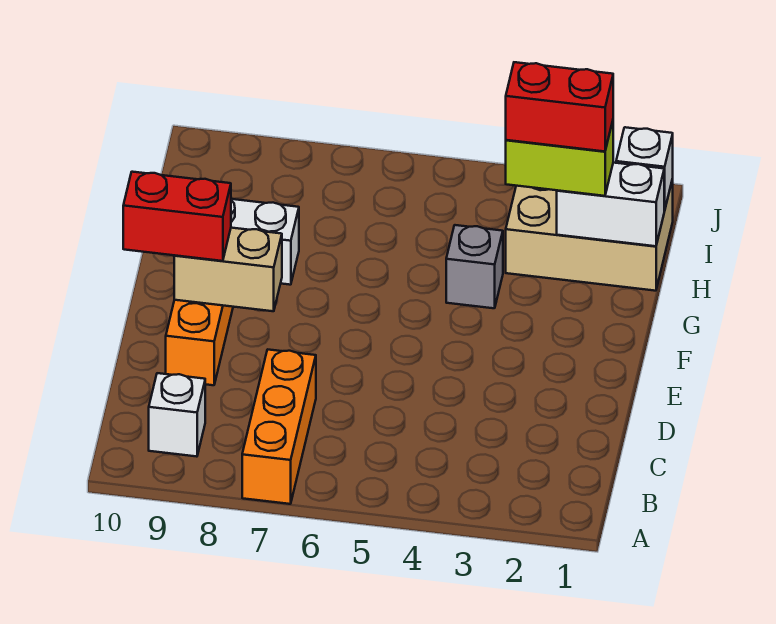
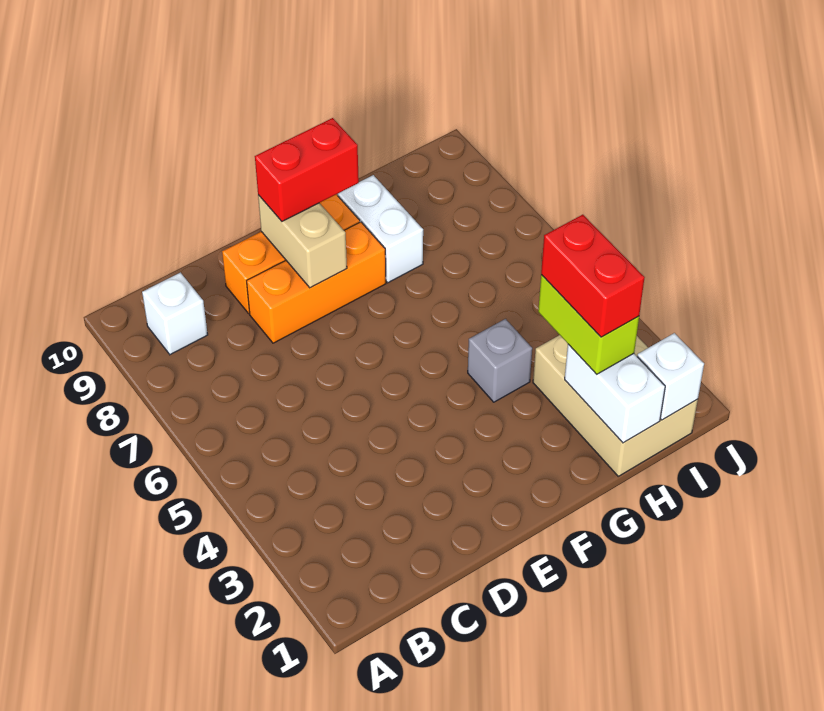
orange 1x3 brick [242,350,316,504] -> orange 1x3 brick moved to [247,222,386,343]
red 1x2 brick [123,172,231,261] -> red 1x2 brick turned to [255,118,359,221]

